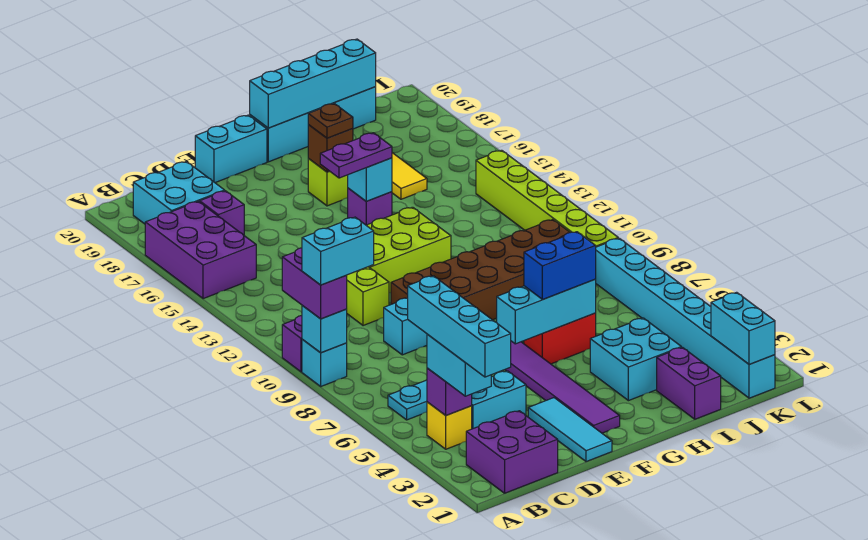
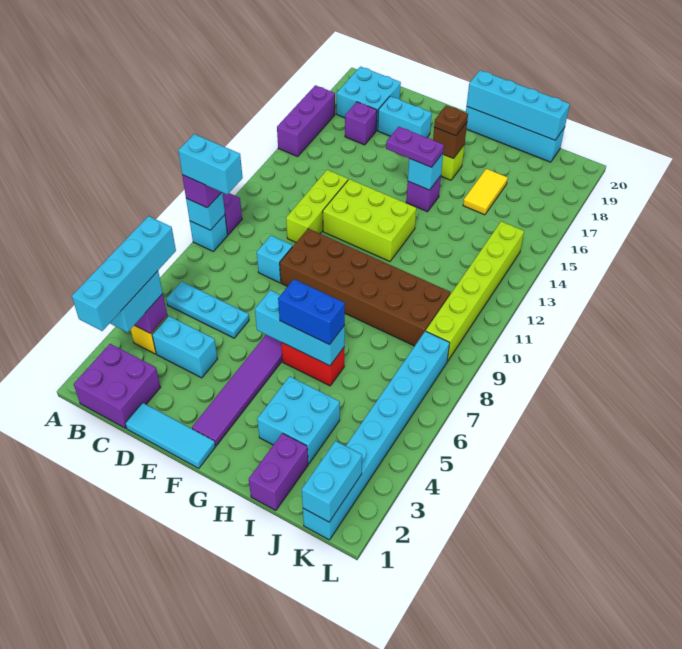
purple 2x3 brick [145,201,256,299] -> purple 1x3 brick [277,85,335,157]
cyan 1x3 tile [528,398,612,462] -> cyan 1x3 tile turned to [125,403,215,468]
cyan 1x2 brick [195,115,267,183] -> cyan 1x2 brick moved to [378,96,432,138]

